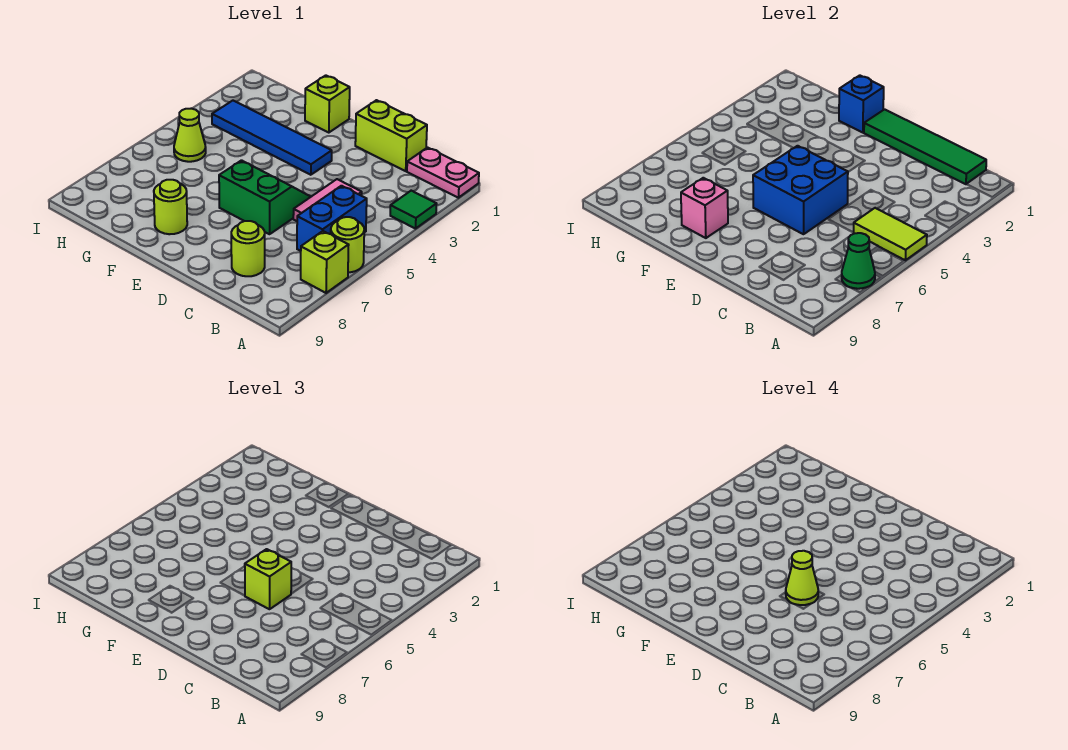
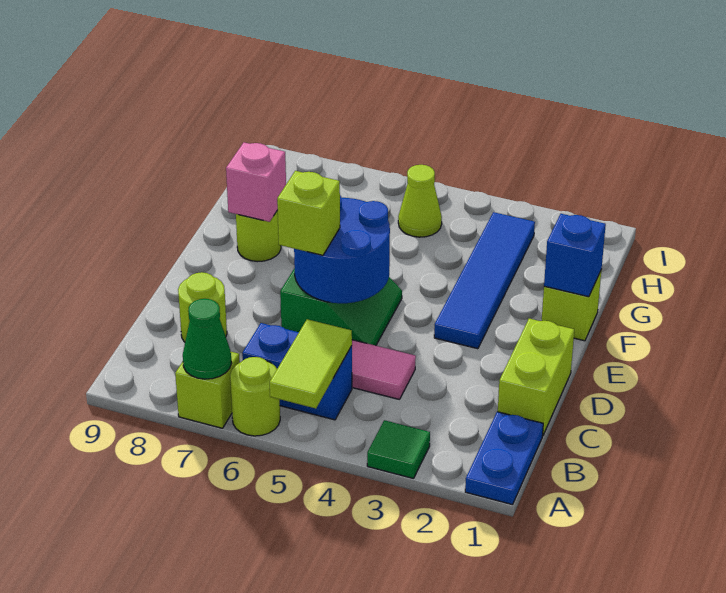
pink 1x2 plate [407,148,479,198] -> blue 1x2 plate [465,412,543,505]
green 1x4 tile [864,109,986,184] -> none
blue 2x2 brick [753,146,848,234] -> blue 2x2 round brick [294,196,390,303]
lime 1x1 cone [786,551,818,605] -> none

